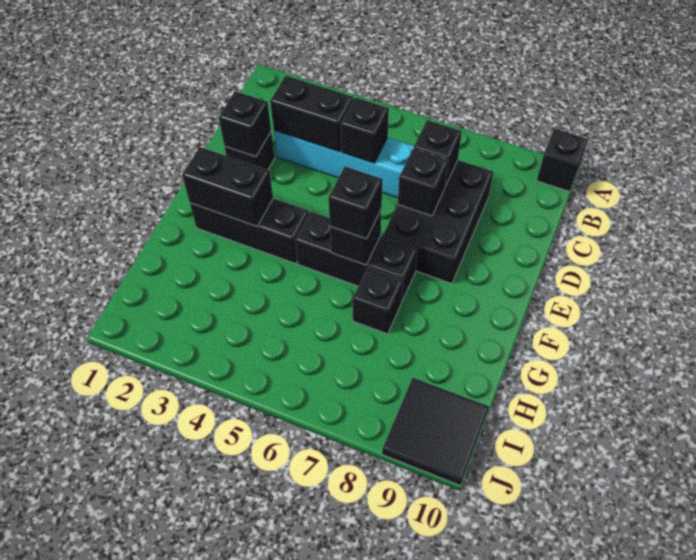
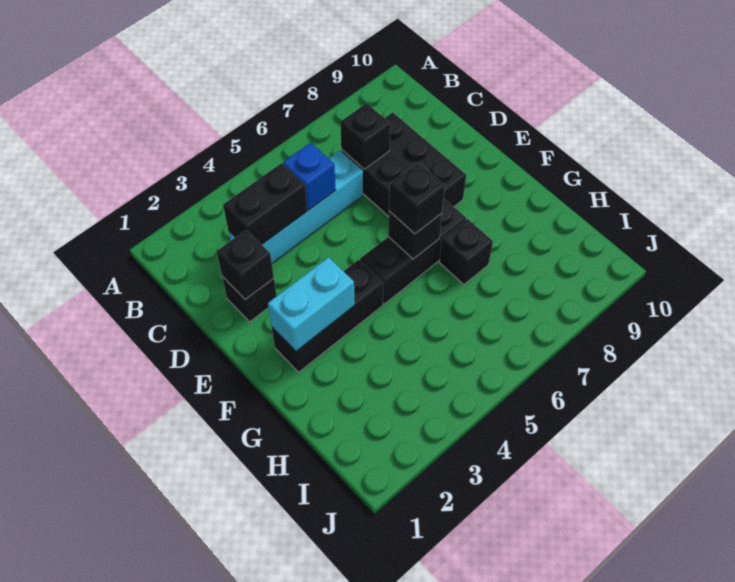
black 1x1 brick [537,129,588,191] -> none
black 1x1 brick [341,97,389,163] -> blue 1x1 brick [283,143,336,210]
black 1x1 brick [398,149,449,216] -> none
black 1x2 brick [182,147,273,226] -> cyan 1x2 brick [268,257,355,351]
black 2x2 tile [382,378,489,485] -> none

